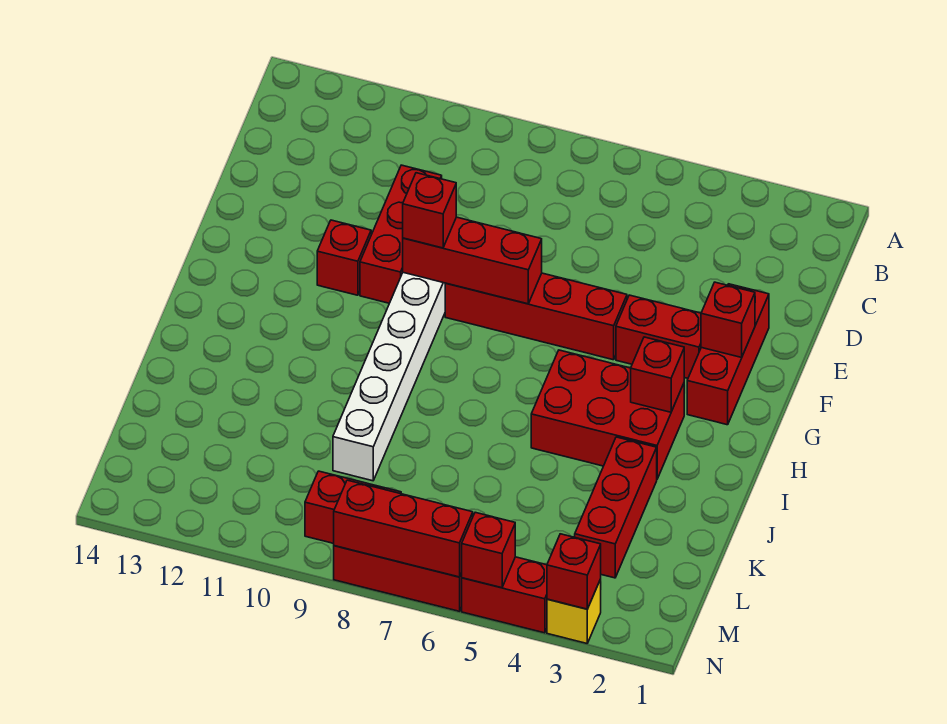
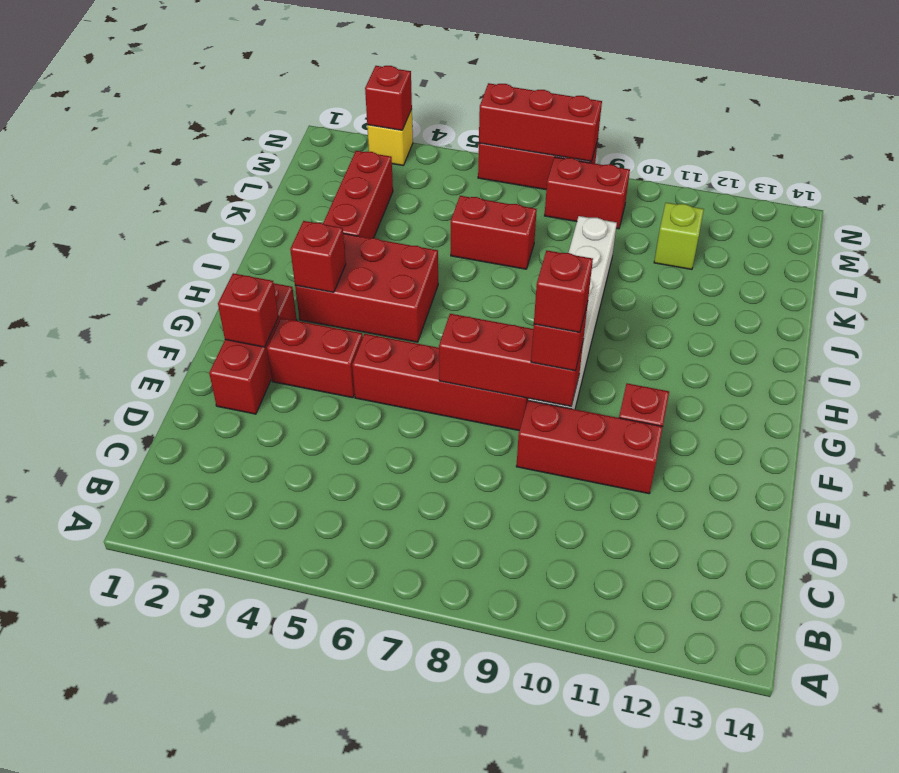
red 1x3 brick [360,165,442,303] -> red 1x3 brick turned to [516,400,663,494]
none -> lime 1x1 brick [654,203,704,269]
red 1x2 brick [462,557,547,633] -> red 1x2 brick moved to [451,196,537,269]
red 1x1 brick [462,512,515,588] -> red 1x1 brick moved to [534,250,593,332]

